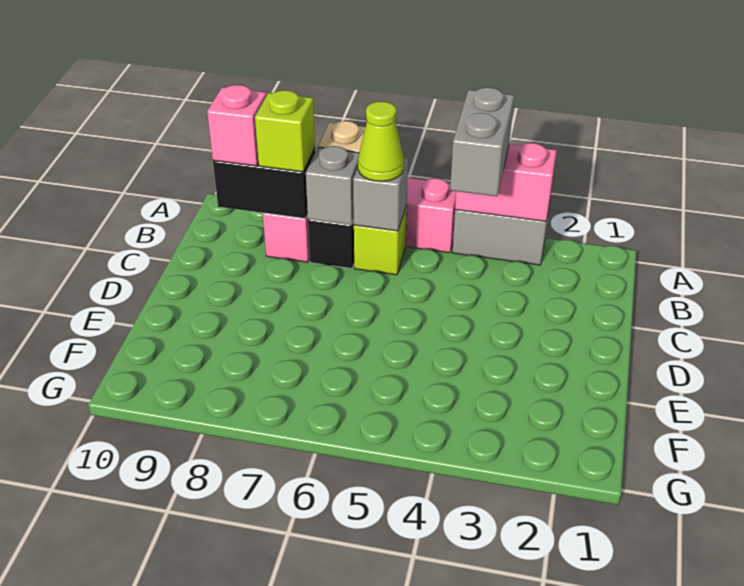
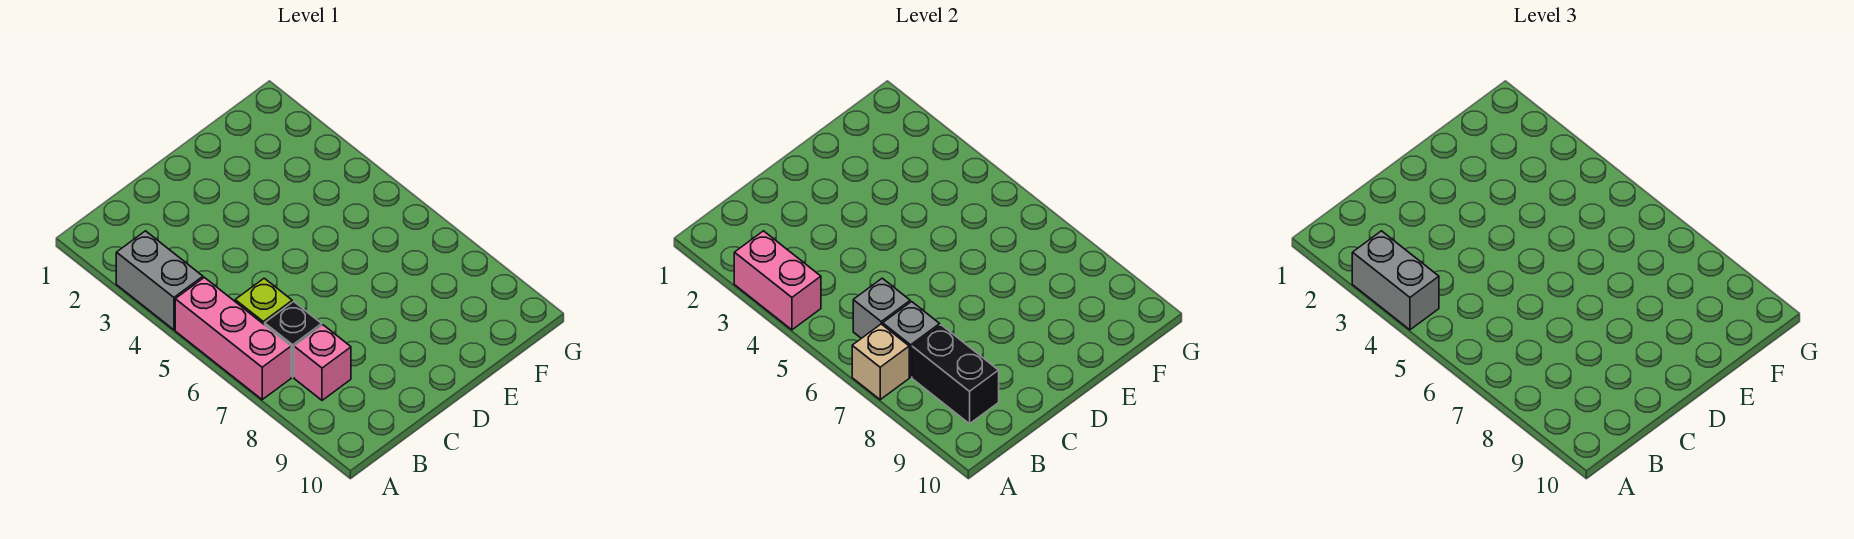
grey 1x2 brick [450,87,514,196] -> grey 1x2 brick turned to [1352,231,1439,330]
lime 1x1 cone [358,101,404,181] -> none
lime 1x1 brick [255,90,315,172] -> none
pink 1x1 brick [207,85,266,166] -> none

